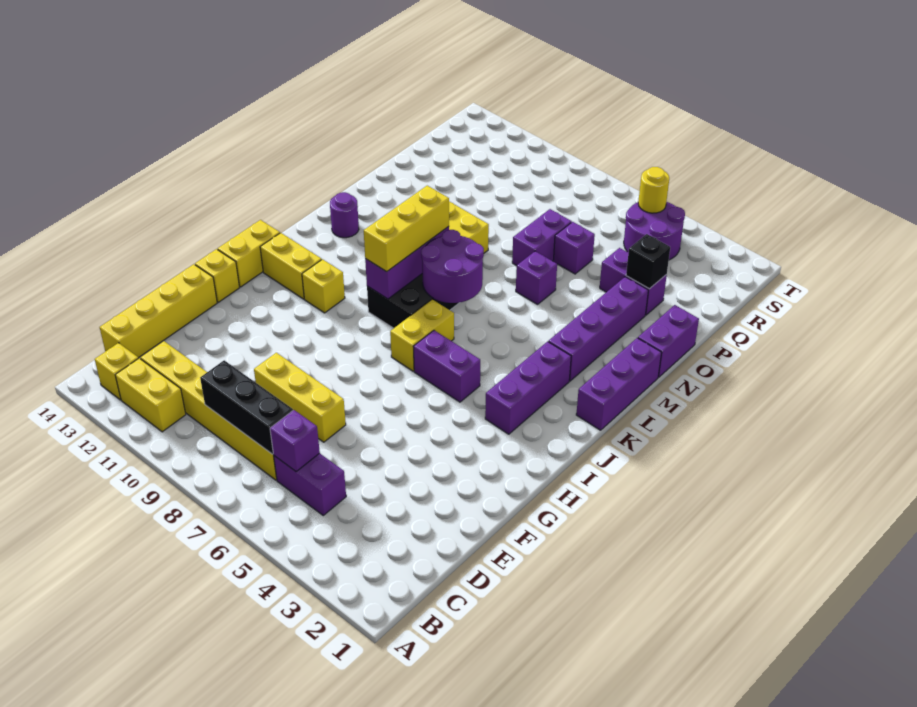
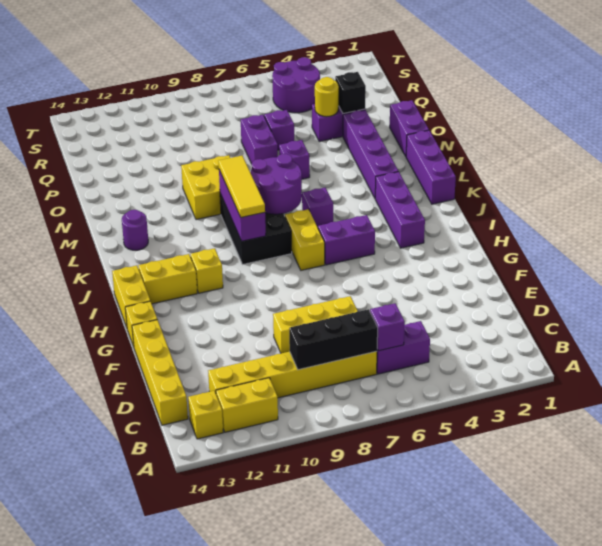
yellow 1x3 brick [364,186,449,272] -> yellow 1x3 tile [219,156,265,217]
none -> purple 1x1 brick [302,188,333,227]
yellow 1x1 round brick [638,167,669,213] -> yellow 1x1 round brick moved to [315,77,339,117]

